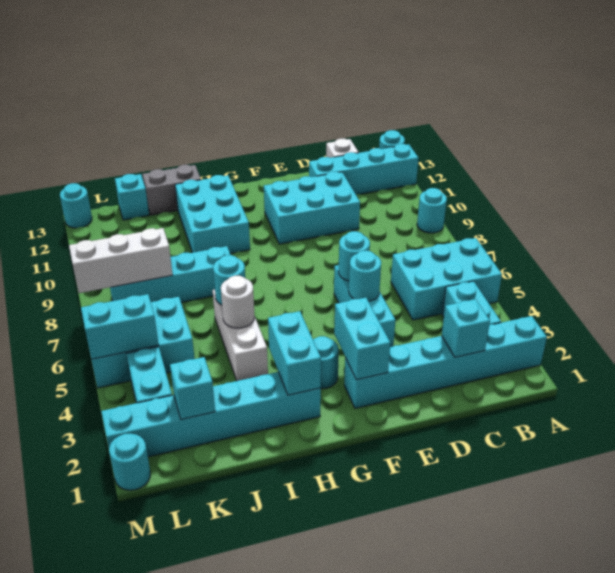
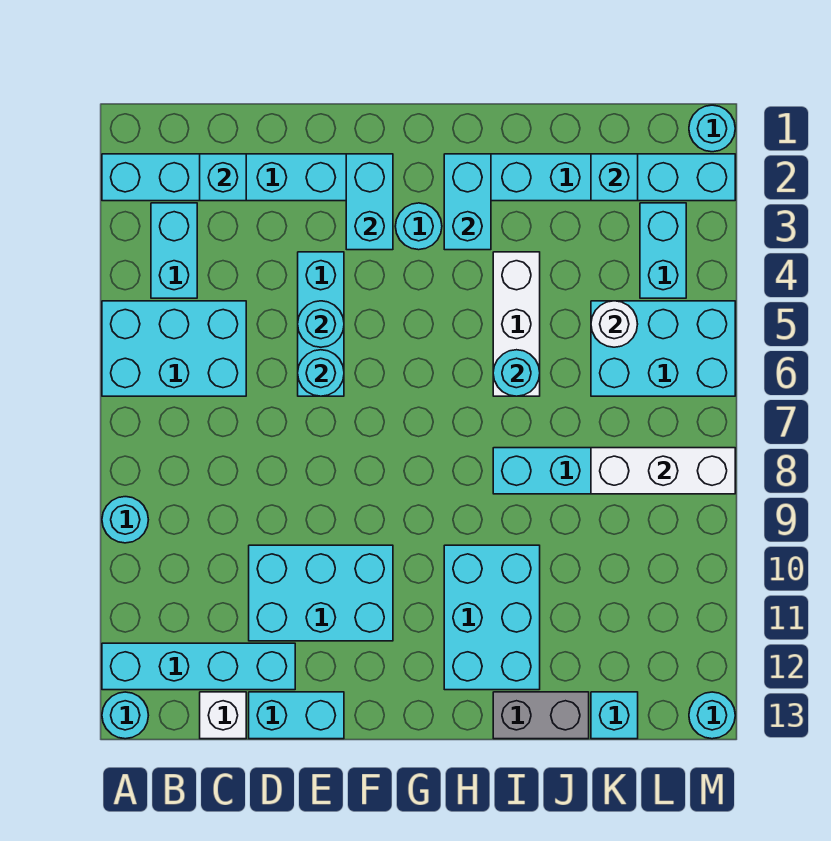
white 1x1 round brick [221,276,255,328] -> white 1x1 round brick moved to [591,301,638,347]
cyan 1x2 brick [81,294,159,359] -> cyan 1x2 brick moved to [249,692,344,739]

